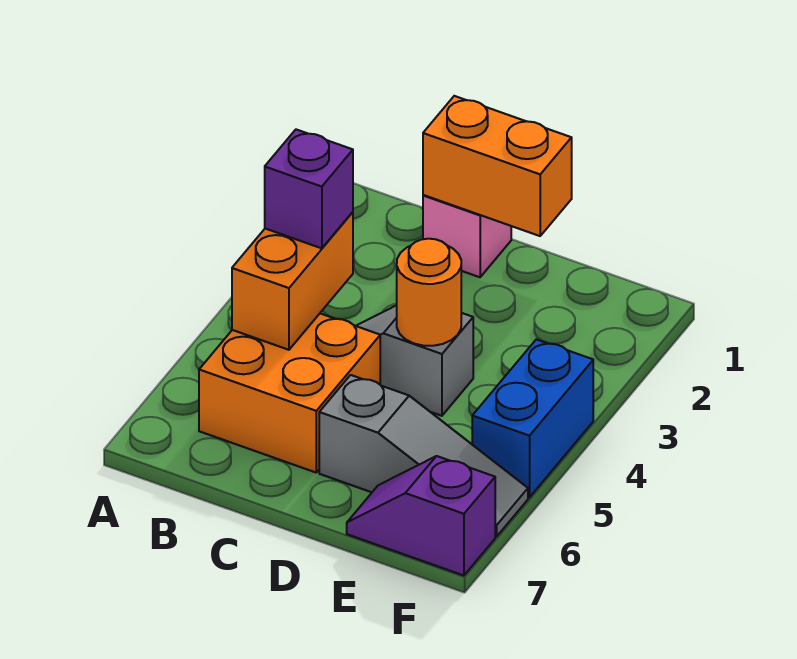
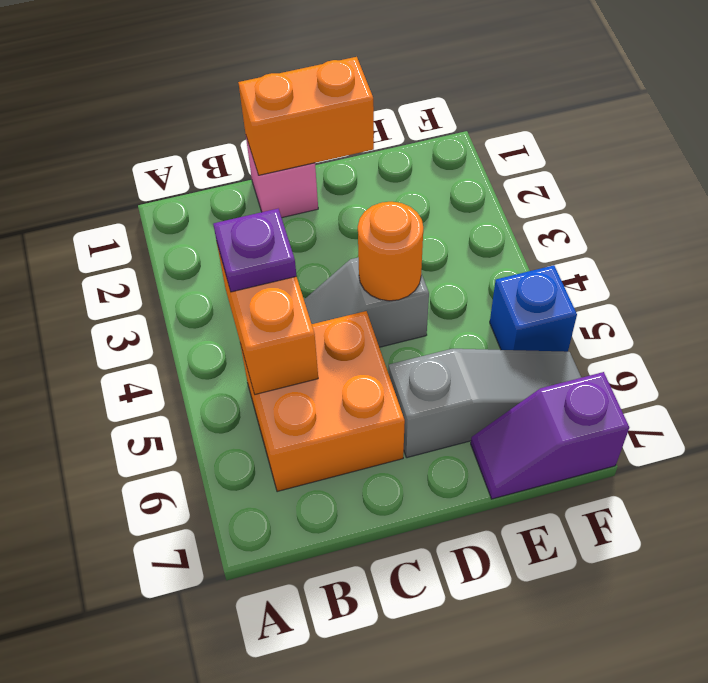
purple 1x1 brick [265,129,353,248] -> purple 1x1 plate [213,209,296,292]
blue 1x2 brick [472,339,593,497] -> blue 1x1 brick [490,265,577,352]

